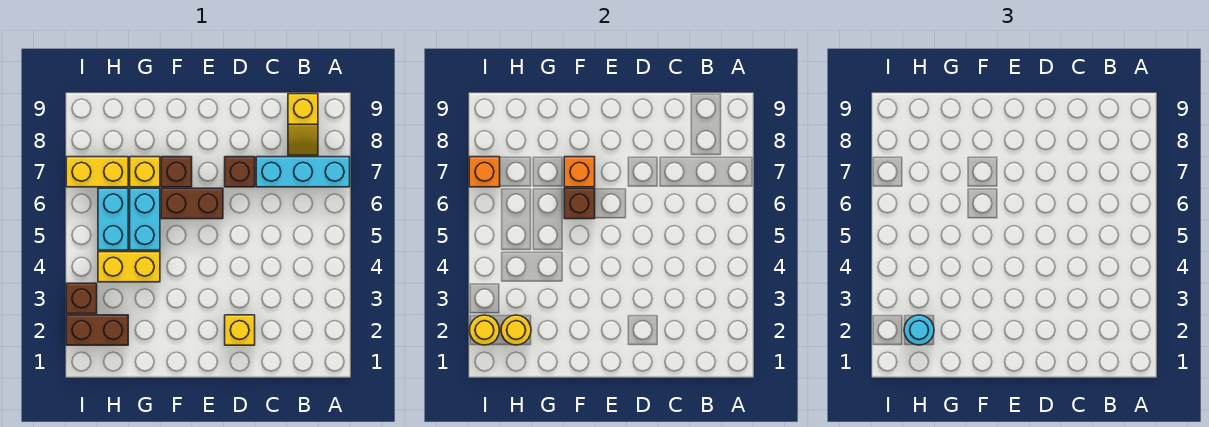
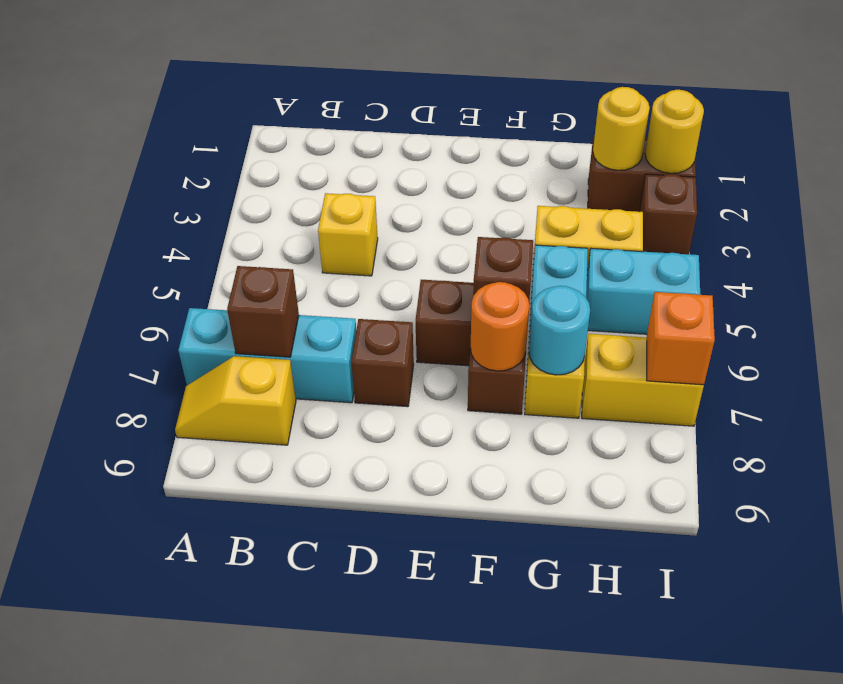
none -> brown 1x1 brick [227,266,299,357]
yellow 1x2 slope [288,94,318,155] -> yellow 1x2 slope turned to [175,356,296,445]
yellow 1x1 brick [225,315,255,345] -> yellow 1x1 brick moved to [318,193,378,276]
orange 1x1 brick [564,157,595,187] -> orange 1x1 round brick [471,282,529,371]
cyan 1x1 round brick [904,315,934,345] -> cyan 1x1 round brick moved to [529,286,590,375]
cyan 1x2 brick [98,188,128,250] -> cyan 1x2 brick turned to [586,249,700,334]

